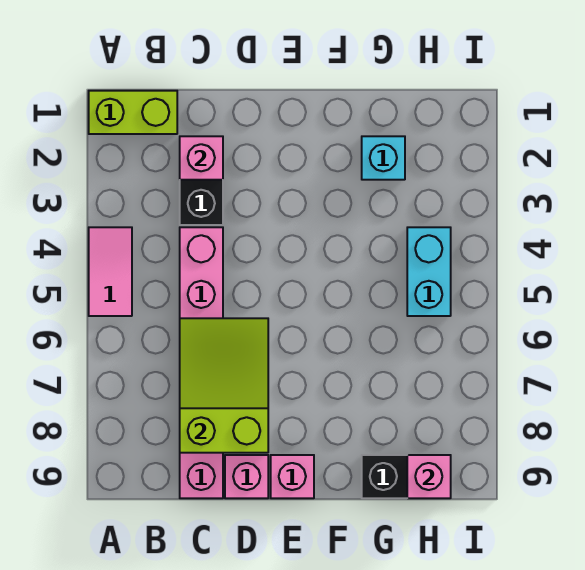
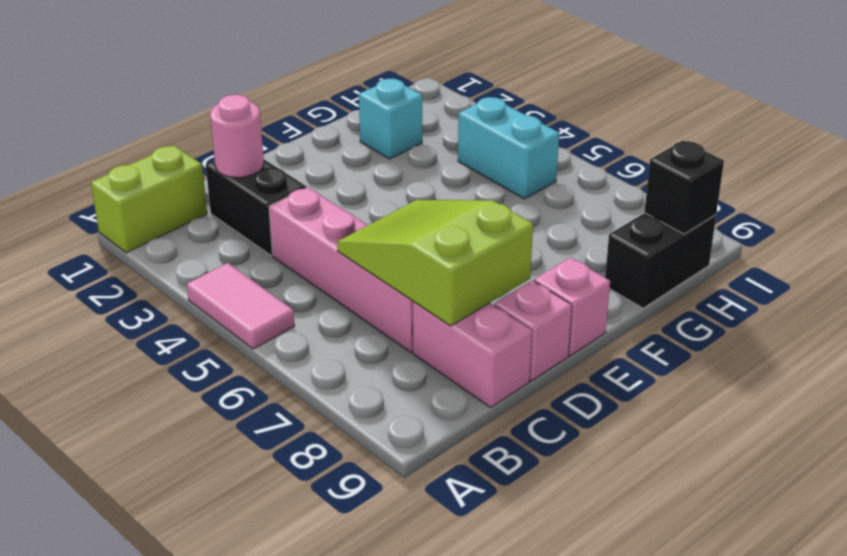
pink 1x1 brick [180,136,223,180] -> pink 1x1 round brick [210,95,264,178]
pink 1x1 brick [407,455,451,498] -> black 1x1 brick [644,141,724,234]

